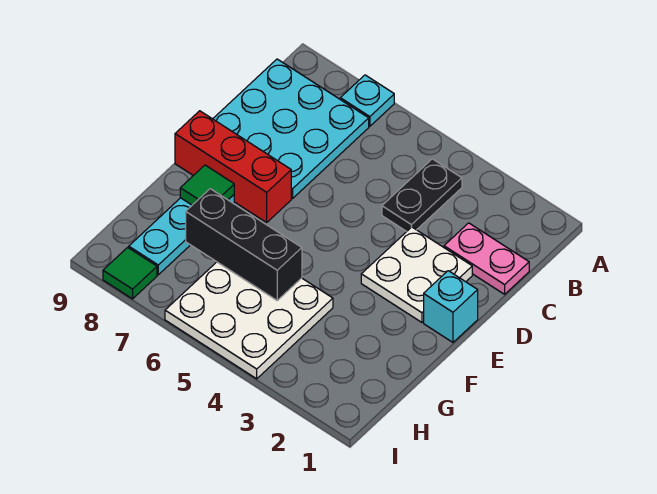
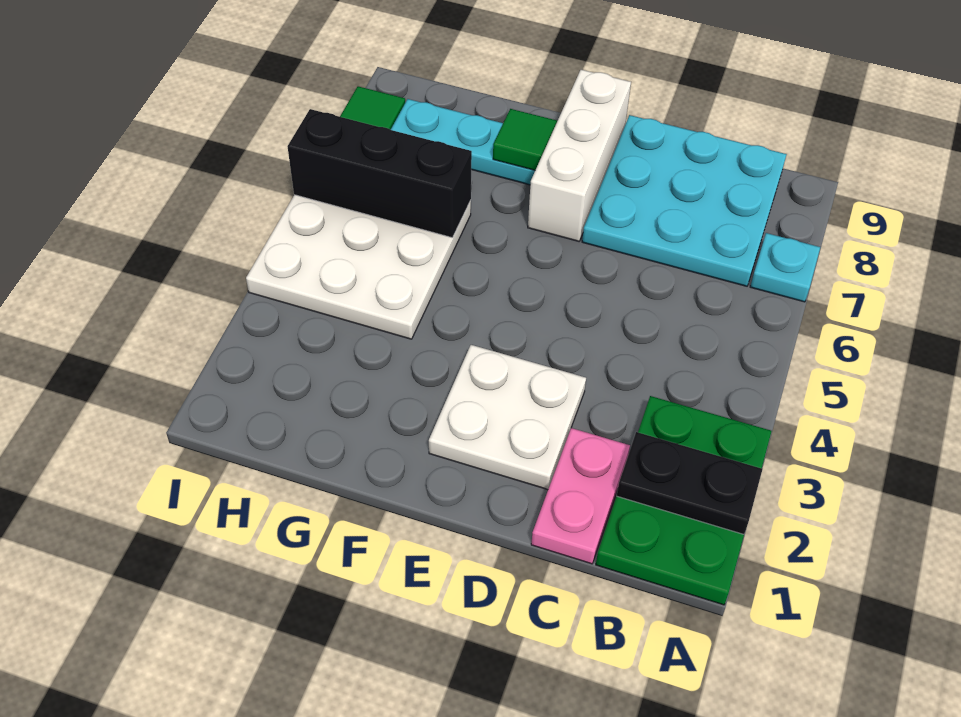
none -> green 2x3 plate [596,396,772,605]
black 1x2 plate [382,159,462,231] -> black 1x2 plate moved to [617,432,762,534]
cyan 1x1 brick [424,271,478,342] -> none
red 1x3 brick [175,111,291,222] -> white 1x3 brick [528,70,631,241]
black 1x3 brick [186,189,302,300] -> black 1x3 brick turned to [287,109,472,238]

